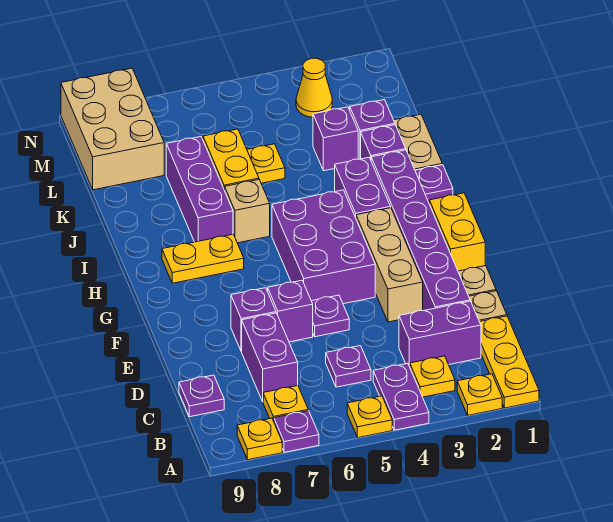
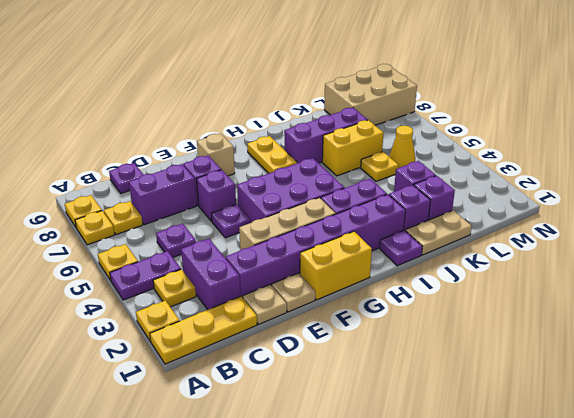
purple 1x1 plate [274,411,319,452] -> yellow 1x1 plate [75,211,115,245]
tan 1x1 brick [225,180,270,243] -> tan 1x1 brick moved to [197,133,235,176]
yellow 1x1 cone [296,58,332,117] -> yellow 1x1 cone moved to [389,126,415,168]

